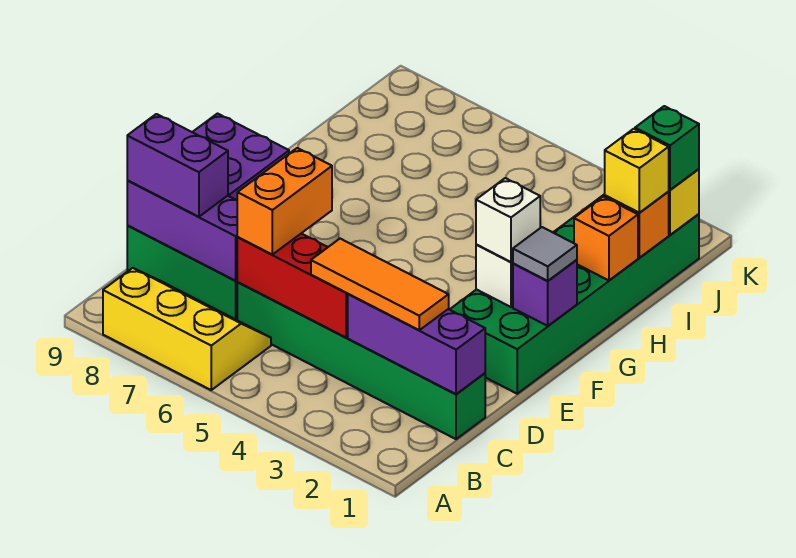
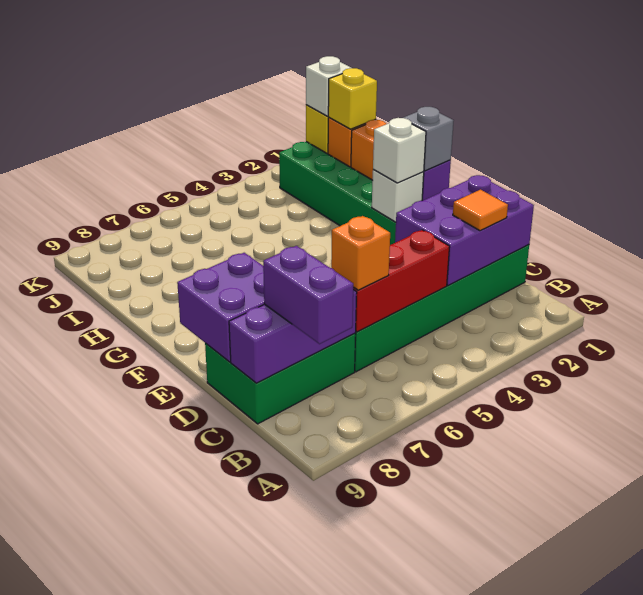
yellow 2x3 slope [103,268,271,390] -> none
purple 1x3 brick [348,294,485,394] -> purple 2x3 brick [395,175,534,286]
orange 1x3 tile [311,239,449,330] -> orange 1x1 tile [453,190,508,231]
orange 1x2 brick [237,148,332,255] -> orange 1x1 brick [331,216,390,290]
purple 1x2 brick [127,114,228,217] -> purple 1x2 brick turned to [263,246,353,344]
grey 1x1 tile [513,227,577,281] -> grey 1x1 brick [403,107,454,171]
green 1x1 brick [635,106,699,190] -> white 1x1 brick [306,56,351,116]

